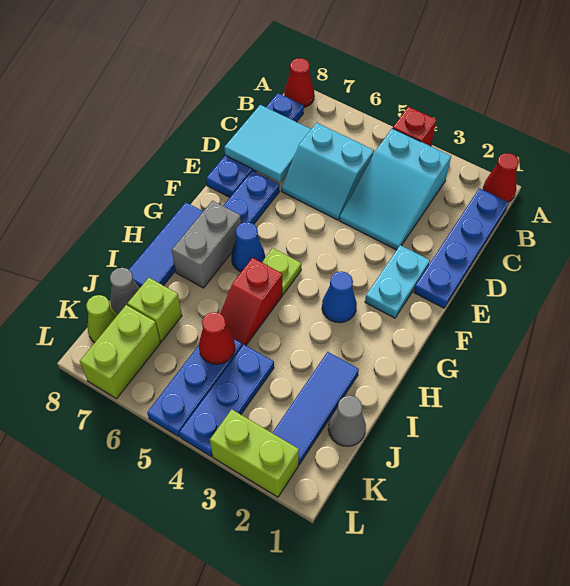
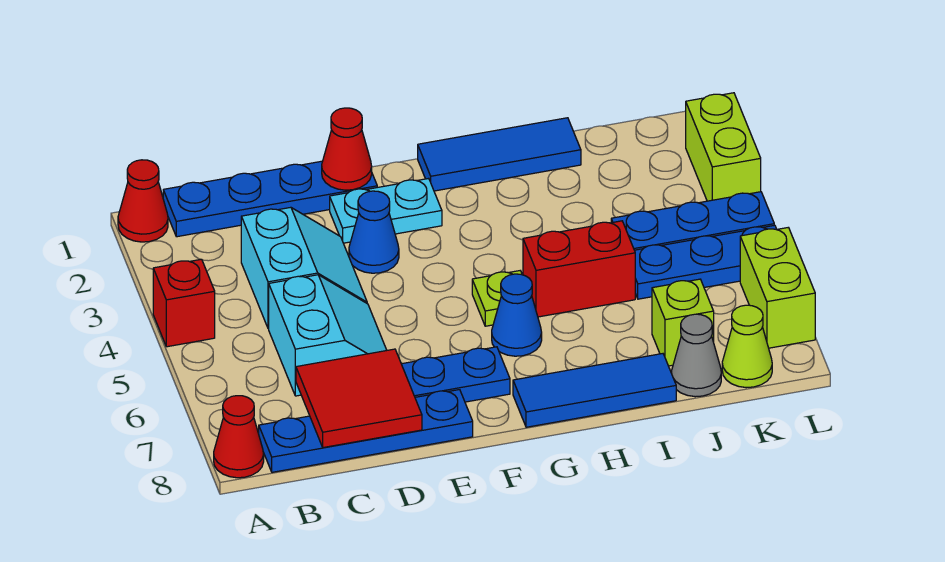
cyan 2x3 slope [339,128,451,250] -> cyan 2x2 slope [241,207,367,329]
cyan 2x2 tile [224,105,311,182] -> red 2x2 tile [296,349,422,448]
blue 1x1 cone [322,271,357,323] -> blue 1x1 cone moved to [349,191,399,273]
grey 1x2 brick [172,201,241,288] -> none
red 1x2 slope [220,258,282,346] -> red 1x2 brick [523,221,635,317]
blue 1x3 tile [272,352,359,464] -> blue 1x3 tile moved to [418,118,581,191]
grey 1x1 cone [328,396,366,446] -> none
red 1x1 cone [199,312,235,364] -> red 1x1 cone moved to [322,108,372,190]
lime 1x2 brick [80,305,160,399] -> lime 1x2 brick turned to [740,227,815,348]

